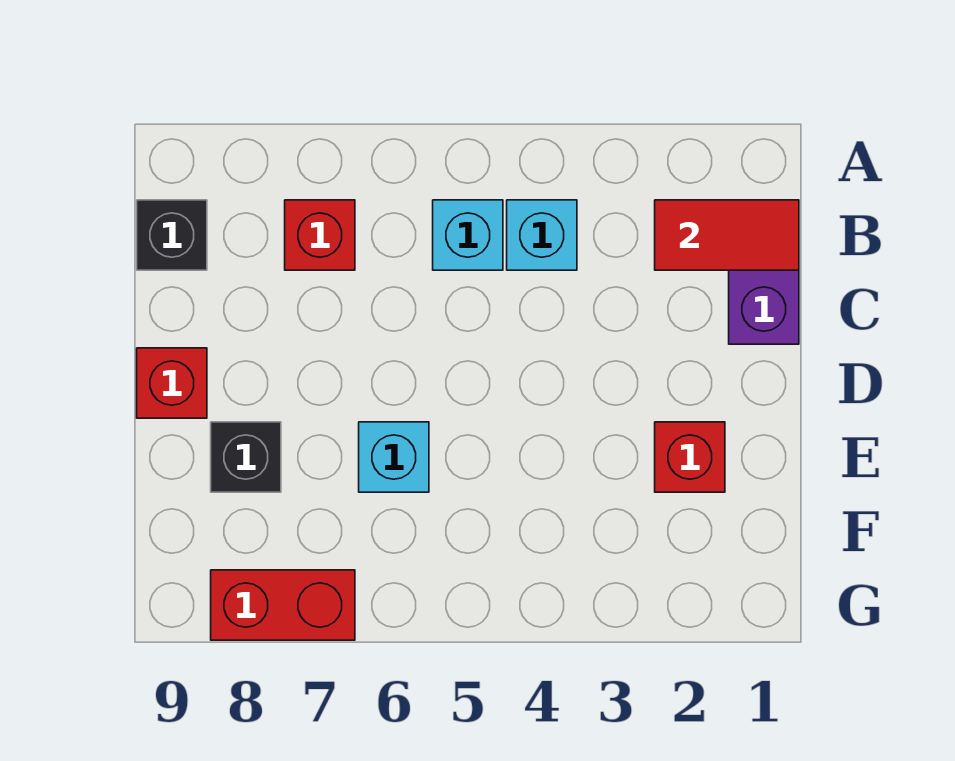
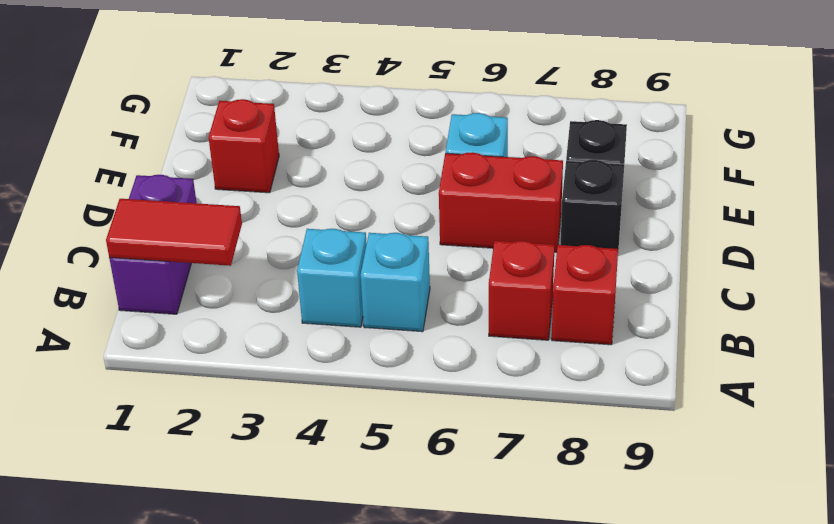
black 1x1 brick [137,200,207,270] -> black 1x1 brick moved to [561,160,624,249]
red 1x1 brick [137,348,207,418] -> red 1x1 brick moved to [552,245,618,345]
red 1x2 brick [211,570,355,640] -> red 1x2 brick moved to [439,152,563,252]

